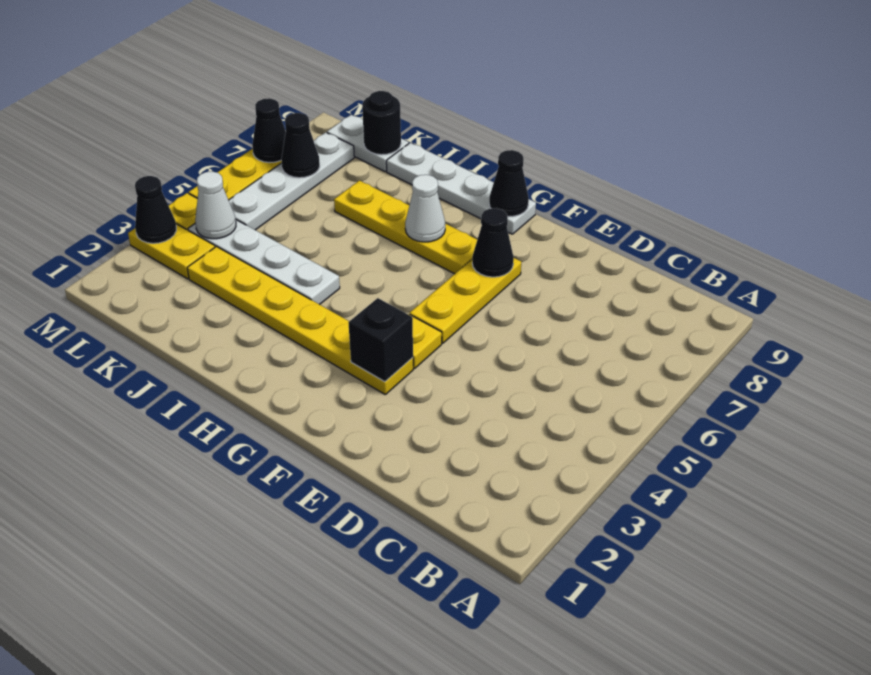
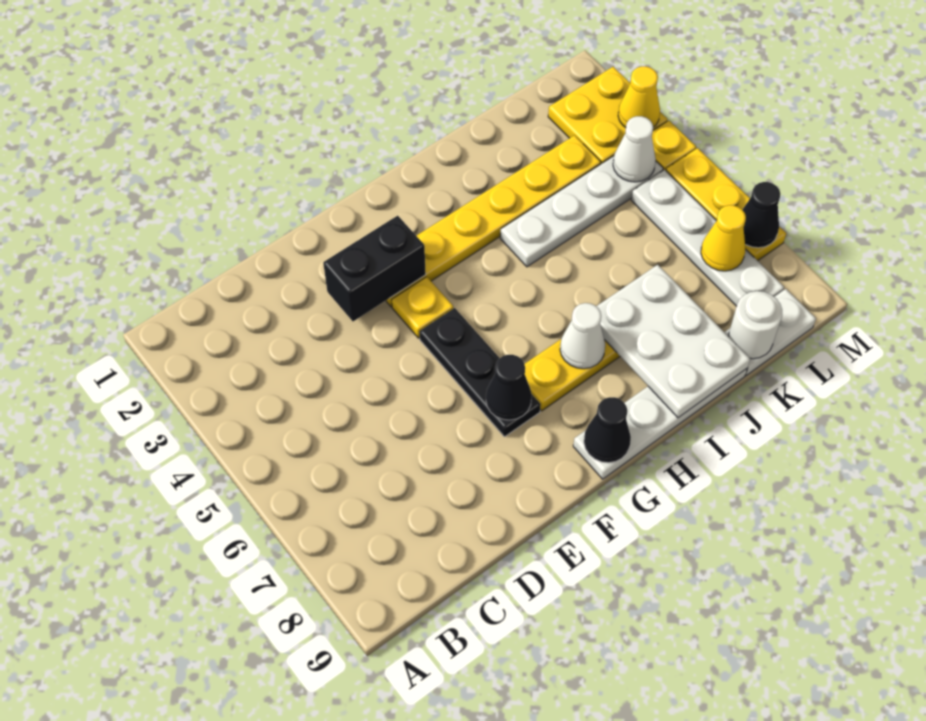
black 1x1 brick [348,298,413,382] -> black 1x2 brick [323,216,426,321]
yellow 1x3 plate [410,258,521,343] -> black 1x3 plate [419,308,541,437]
none -> white 2x3 plate [596,265,750,418]
black 1x1 round brick [362,91,401,155] -> white 1x1 round brick [729,291,782,359]
yellow 1x2 plate [128,224,215,279] -> yellow 2x2 plate [548,67,668,164]
black 1x1 cone [281,113,320,178] -> yellow 1x1 cone [701,205,746,271]
black 1x1 cone [135,176,176,243] -> yellow 1x1 cone [618,66,660,127]

